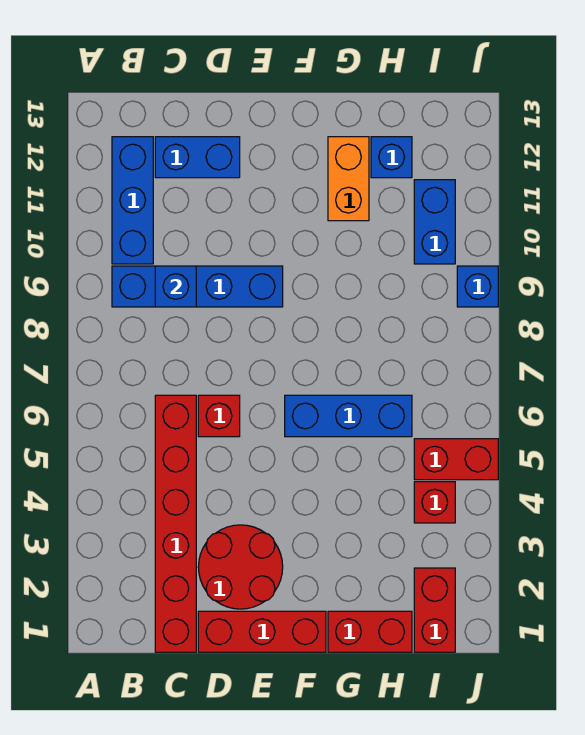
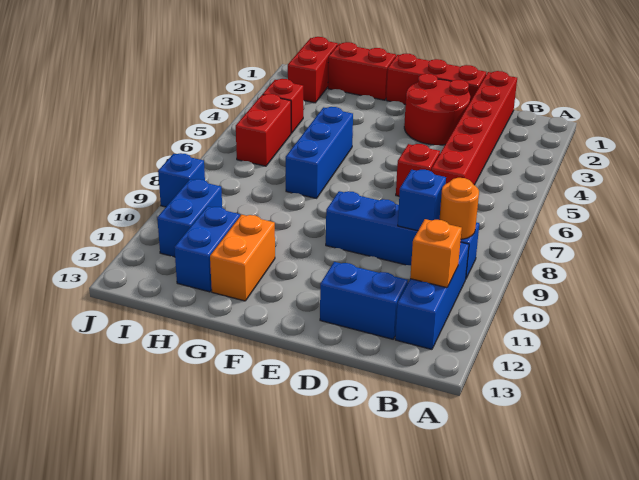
none -> orange 1x1 round brick [439,178,479,239]
none -> orange 1x1 brick [410,219,462,288]
blue 1x3 brick [285,395,412,437] -> blue 1x3 brick turned to [286,107,353,198]
blue 1x1 brick [371,137,412,178] -> blue 1x2 brick [174,206,240,292]
red 1x2 brick [414,439,498,480] -> red 1x2 brick turned to [236,94,291,166]

